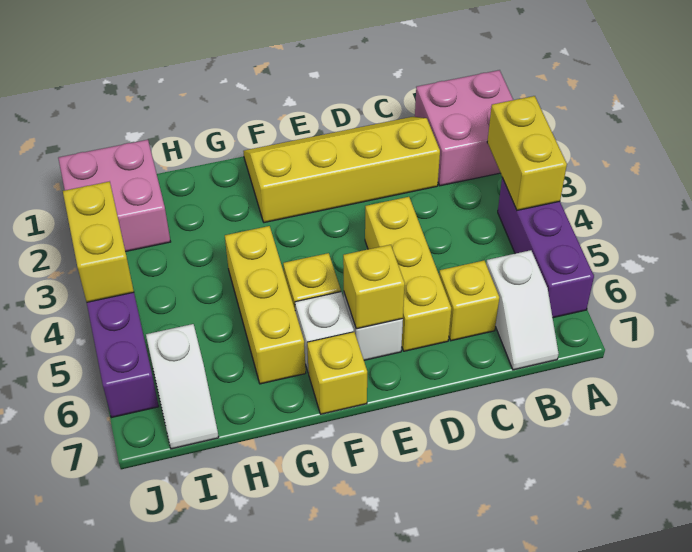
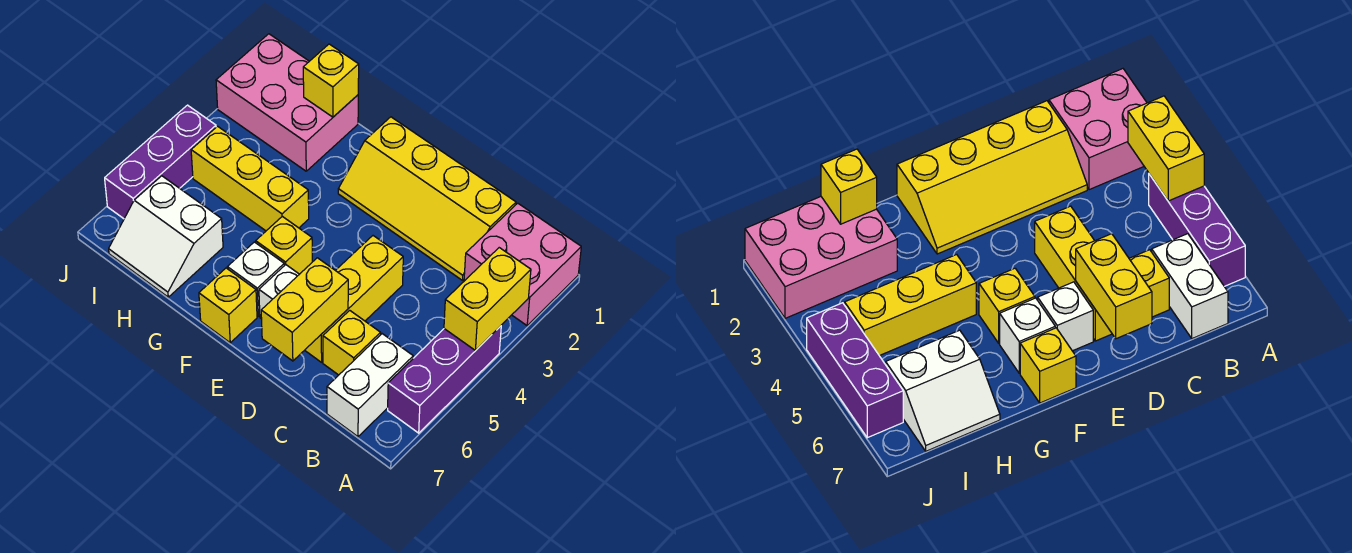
white 1x2 slope [486,250,559,370] -> white 1x2 brick [327,334,413,437]
yellow 2x4 slope [243,117,440,223] -> yellow 2x4 slope turned to [338,117,516,280]
yellow 1x1 brick [343,245,405,329] -> yellow 1x1 brick moved to [303,44,359,117]
yellow 1x3 brick [225,226,306,384] -> yellow 1x3 brick turned to [191,126,309,231]
pink 2x2 brick [58,140,171,252] -> pink 2x3 brick [216,34,358,171]
white 1x2 slope [146,324,219,449] -> white 2x2 slope [109,176,223,297]
yellow 1x2 brick [63,181,134,302] -> yellow 1x2 brick moved to [261,258,348,361]

